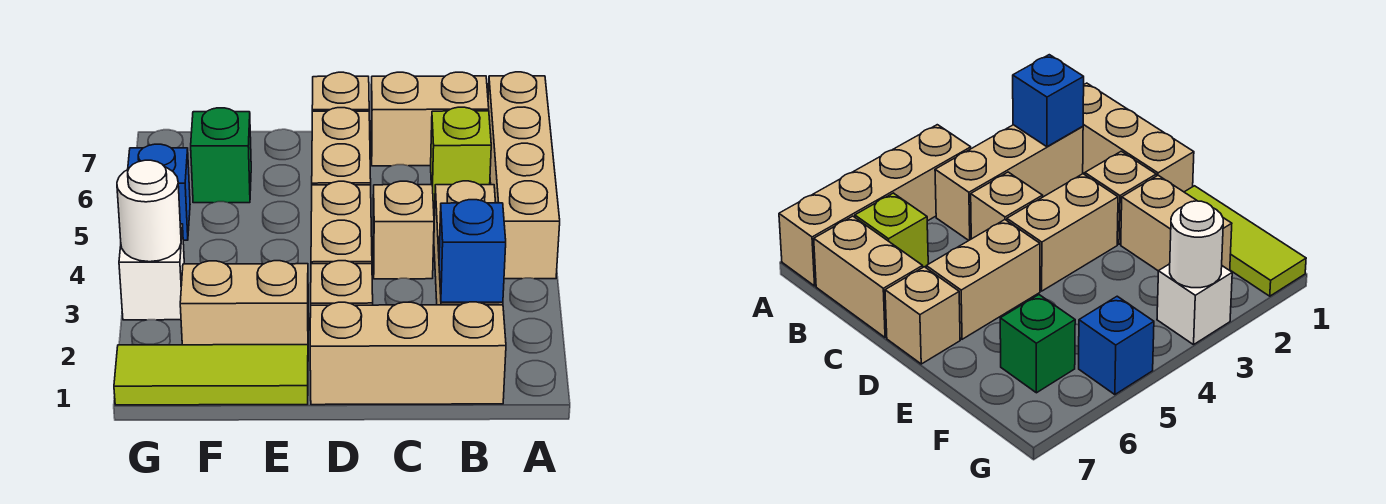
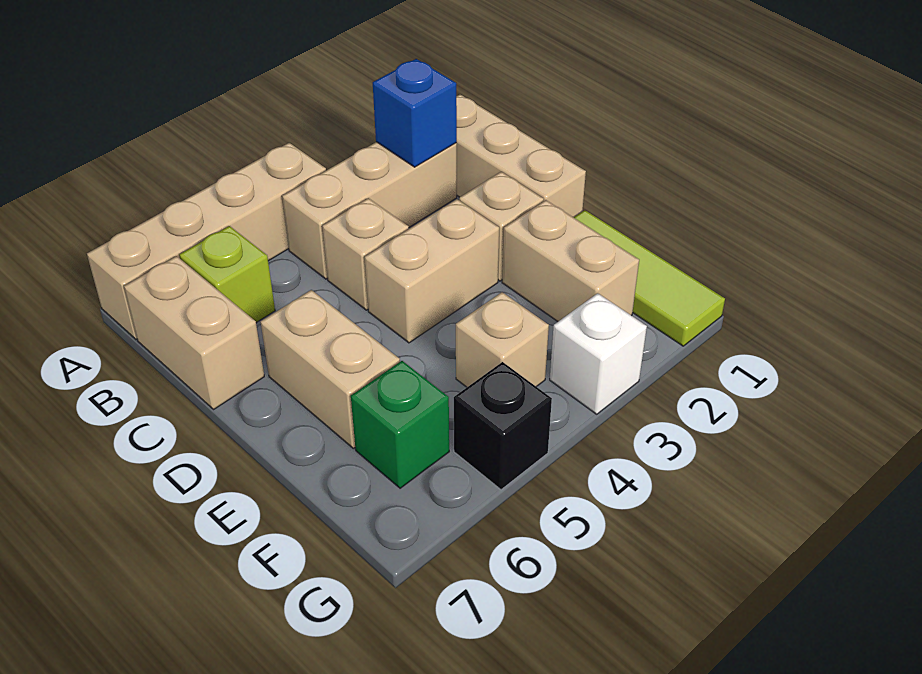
tan 1x2 brick [312,108,371,185] -> tan 1x2 brick turned to [261,290,400,448]
tan 1x1 brick [312,72,369,111] -> tan 1x1 brick moved to [456,292,549,387]
white 1x1 round brick [117,160,181,262] -> none
blue 1x1 brick [128,144,190,240] -> black 1x1 brick [454,362,552,490]

